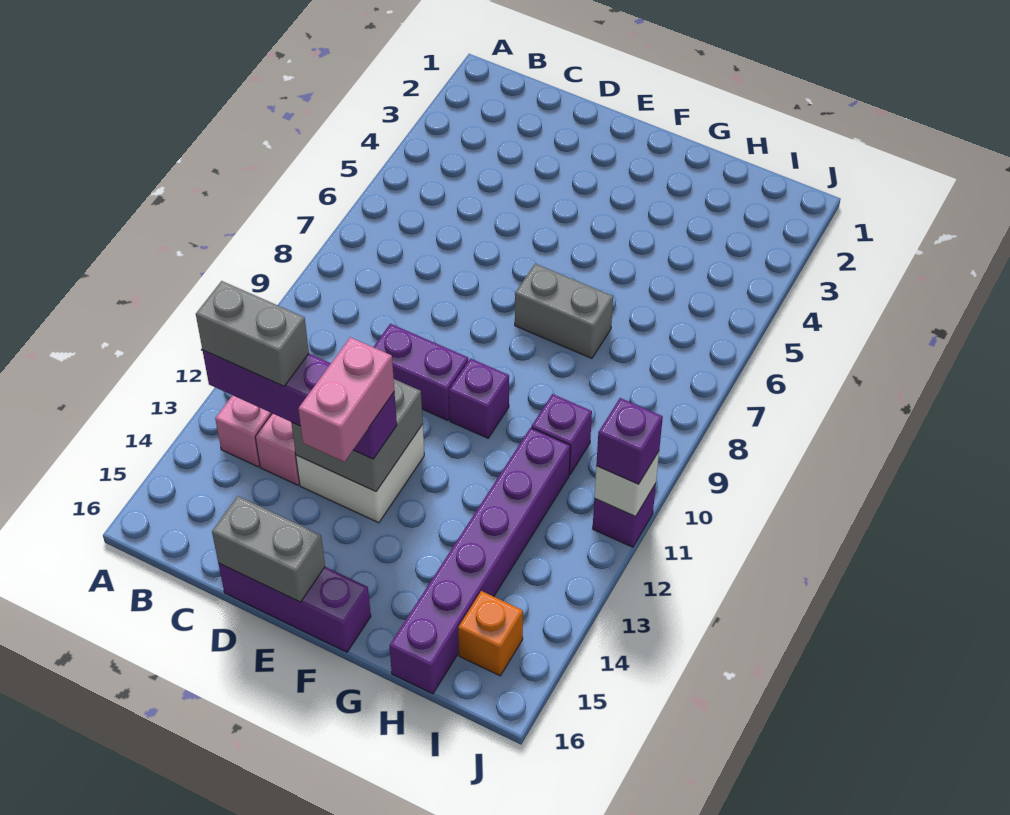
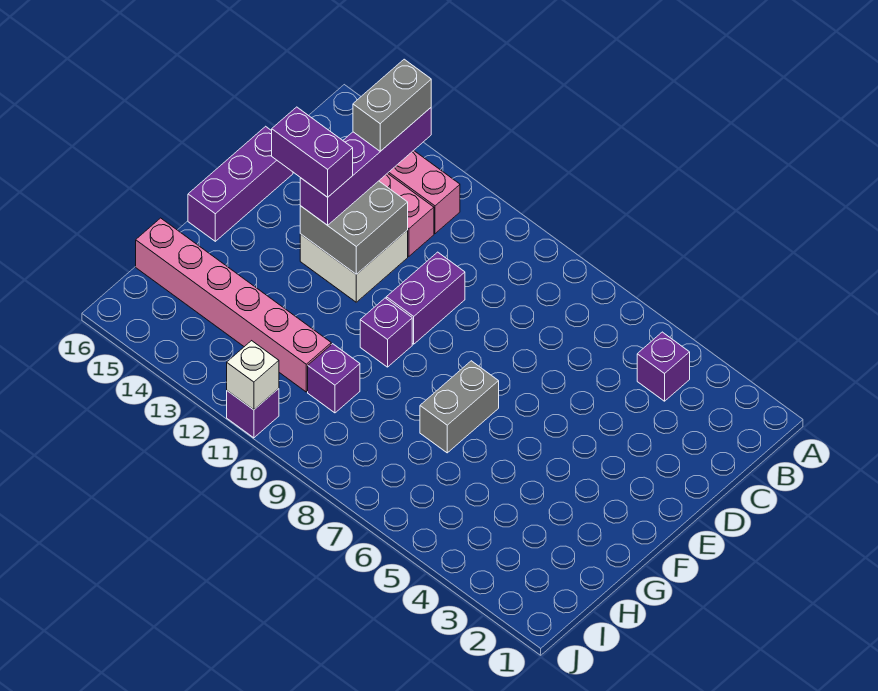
grey 1x2 brick [212,496,325,602] -> none
pink 1x2 brick [298,337,394,462] -> purple 1x2 brick [272,107,353,197]
purple 1x6 brick [389,428,570,694] -> pink 1x6 brick [136,218,331,392]
orange 1x1 brick [458,591,523,676] -> none
purple 1x1 brick [596,398,663,484] -> purple 1x1 brick moved to [637,332,690,401]

